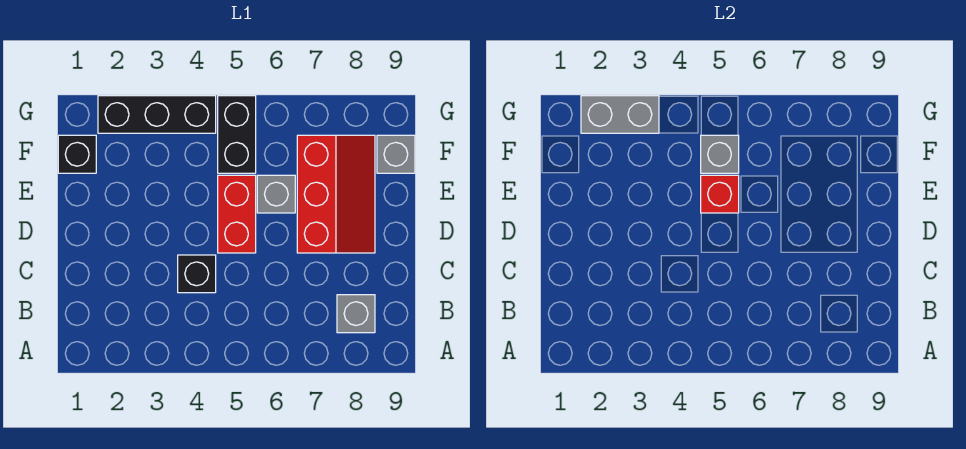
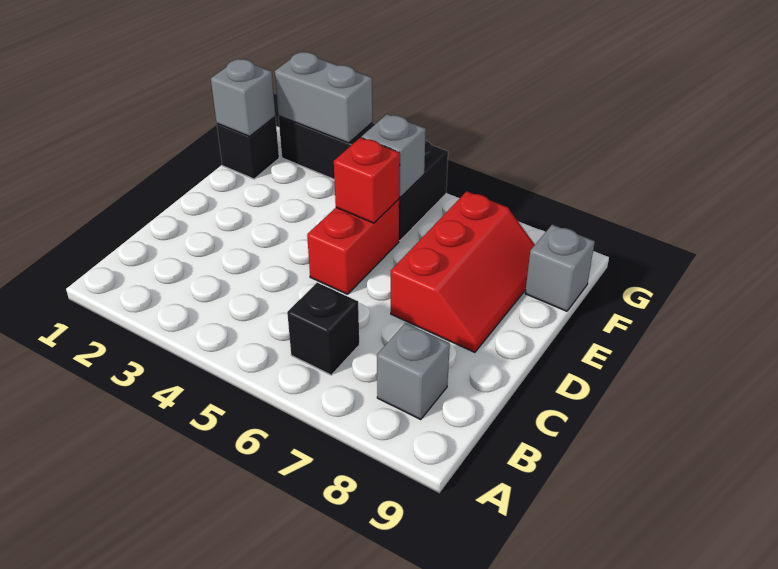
black 1x1 brick [178,255,216,293] -> black 1x1 brick moved to [287,283,359,375]
grey 1x1 brick [257,175,295,213] -> grey 1x1 brick moved to [211,59,275,136]

